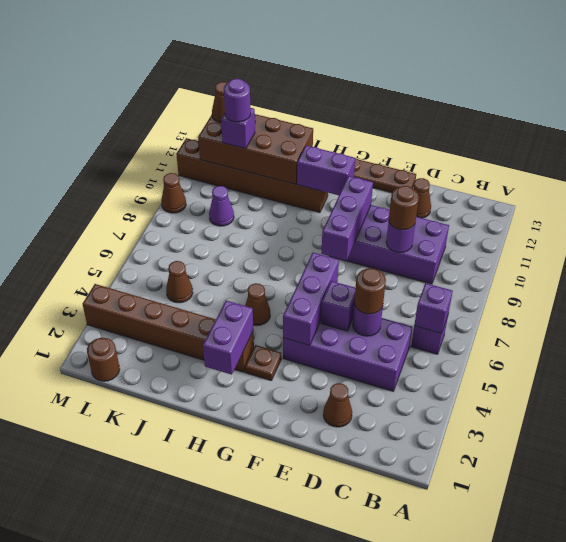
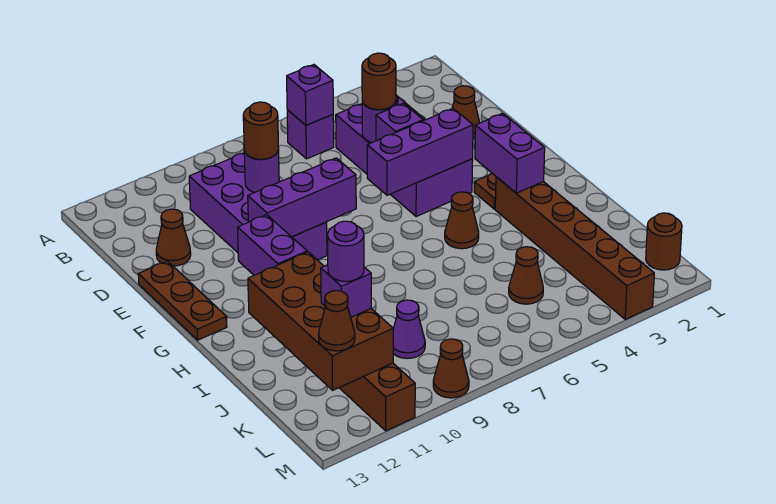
purple 1x2 brick [203,301,253,375] -> purple 1x2 brick turned to [475,113,545,193]

